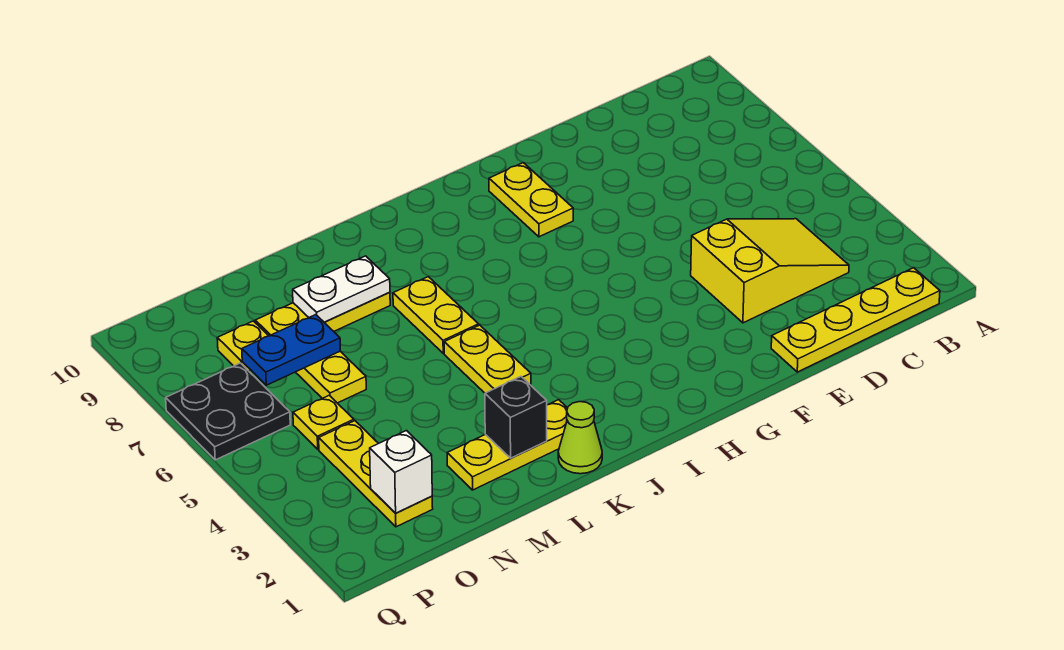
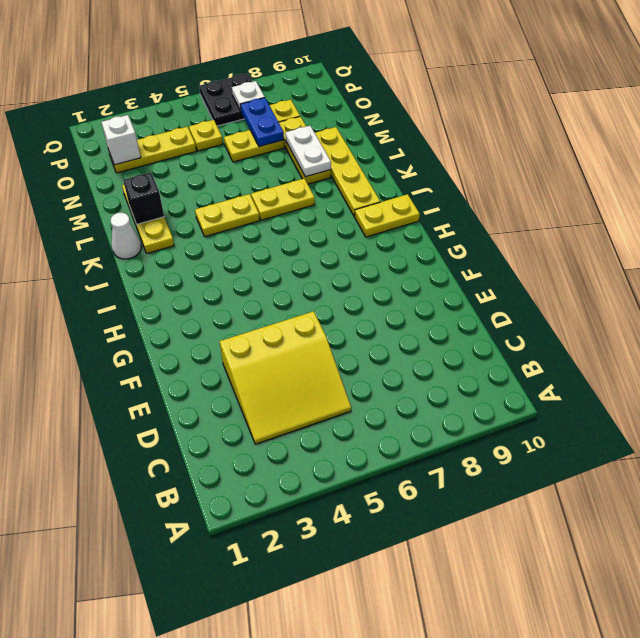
yellow 1x4 plate [771,268,940,372] -> yellow 1x4 plate moved to [315,127,380,217]
yellow 2x3 slope [691,219,849,323] -> yellow 3x3 slope [219,311,351,444]
yellow 1x2 plate [489,163,573,237] -> yellow 1x2 plate moved to [355,194,420,237]
lime 1x1 cone [558,402,602,474] -> white 1x1 cone [111,213,142,259]
none -> white 1x1 plate [232,81,265,111]

